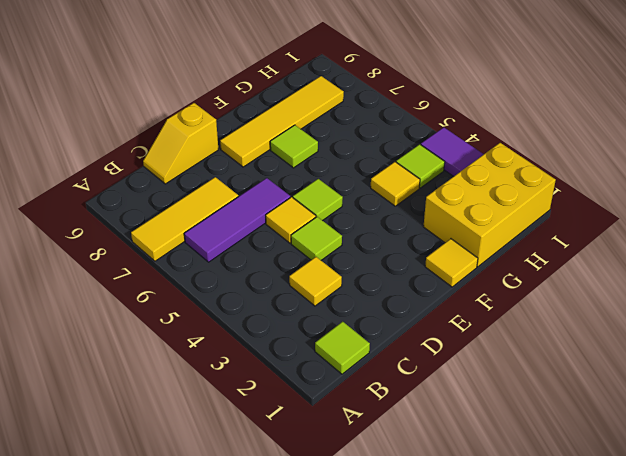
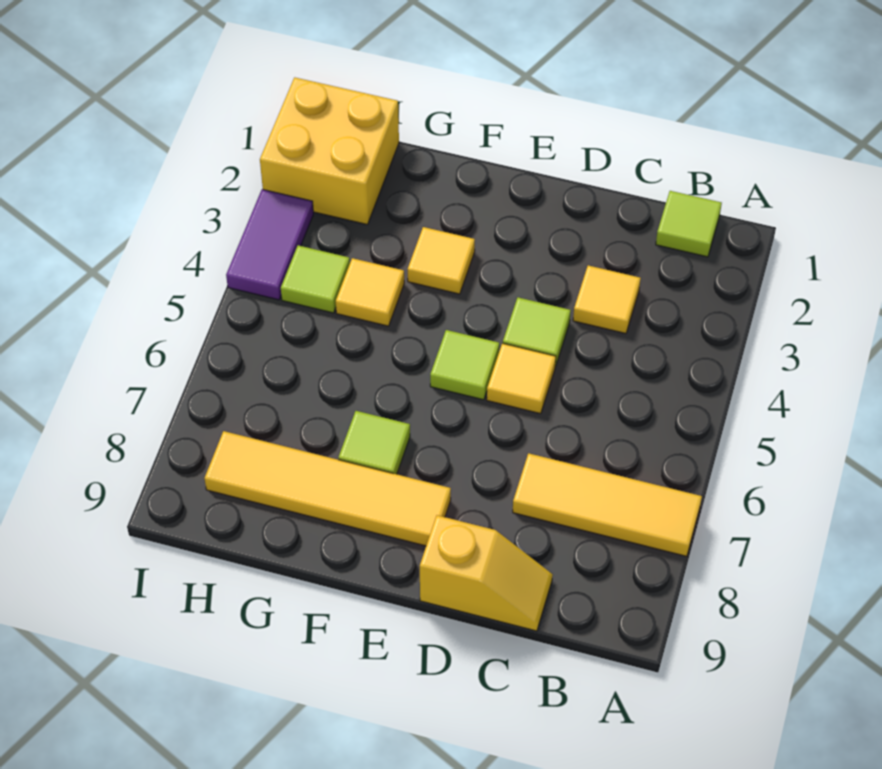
purple 1x3 tile [184,178,290,262] -> none
yellow 1x1 tile [425,239,478,287] -> yellow 1x1 tile moved to [408,227,475,294]
yellow 2x3 brick [423,143,556,267] -> yellow 2x2 brick [260,77,399,224]

